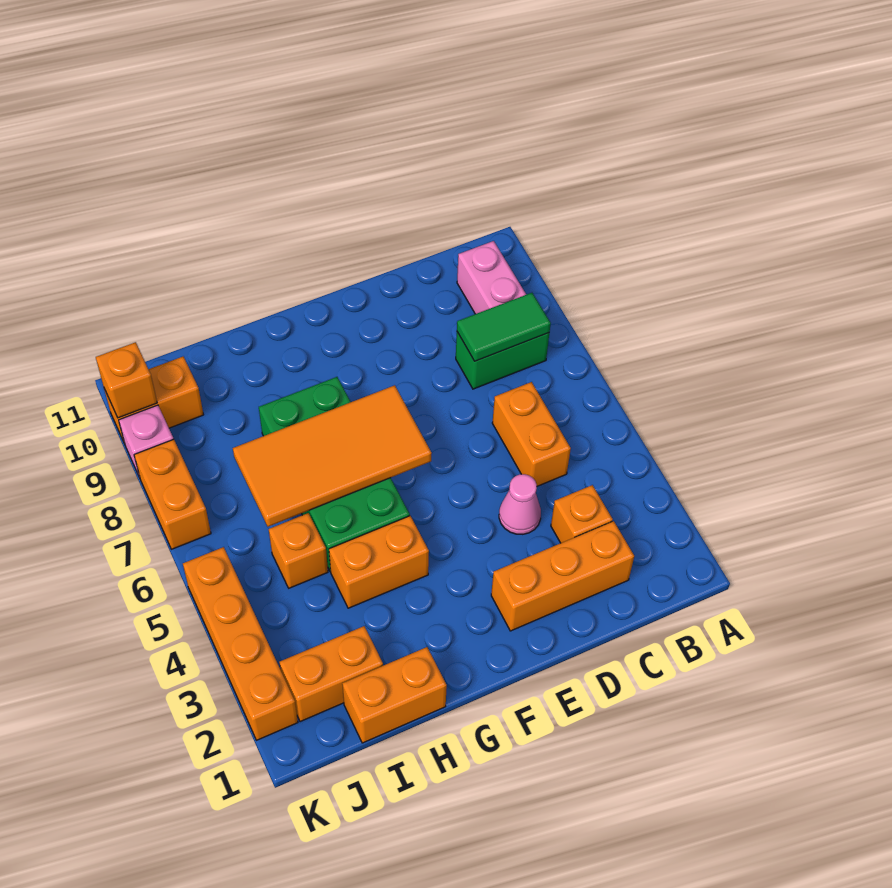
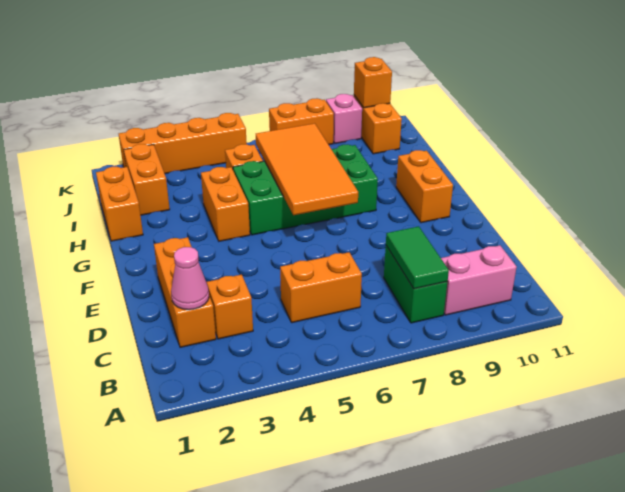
pink 1x1 cone [499,474,541,534] -> pink 1x1 cone moved to [171,247,209,310]
none -> orange 1x2 brick [396,150,453,223]

